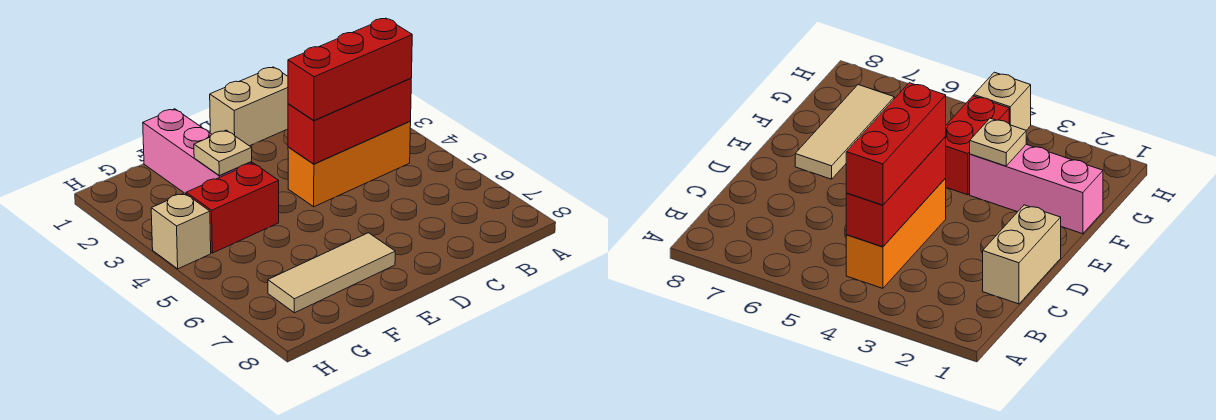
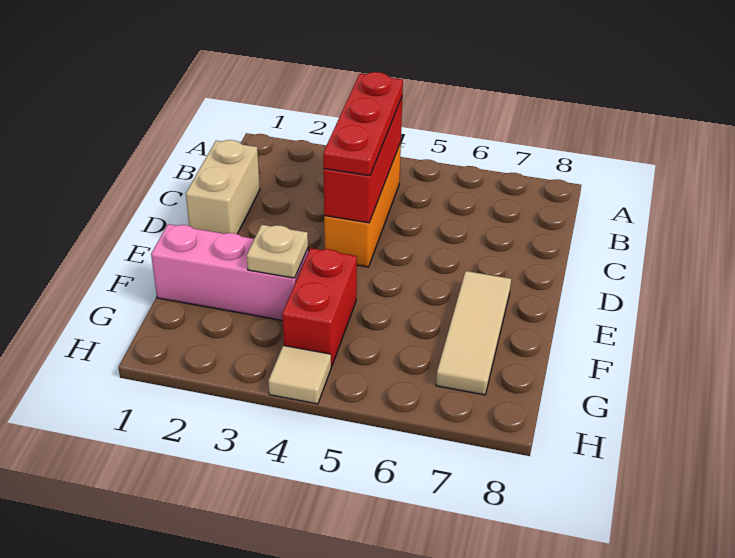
red 1x3 brick [288,18,412,120] -> red 1x3 plate [323,72,403,176]
tan 1x1 brick [151,193,211,269] -> tan 1x1 tile [268,346,331,404]

